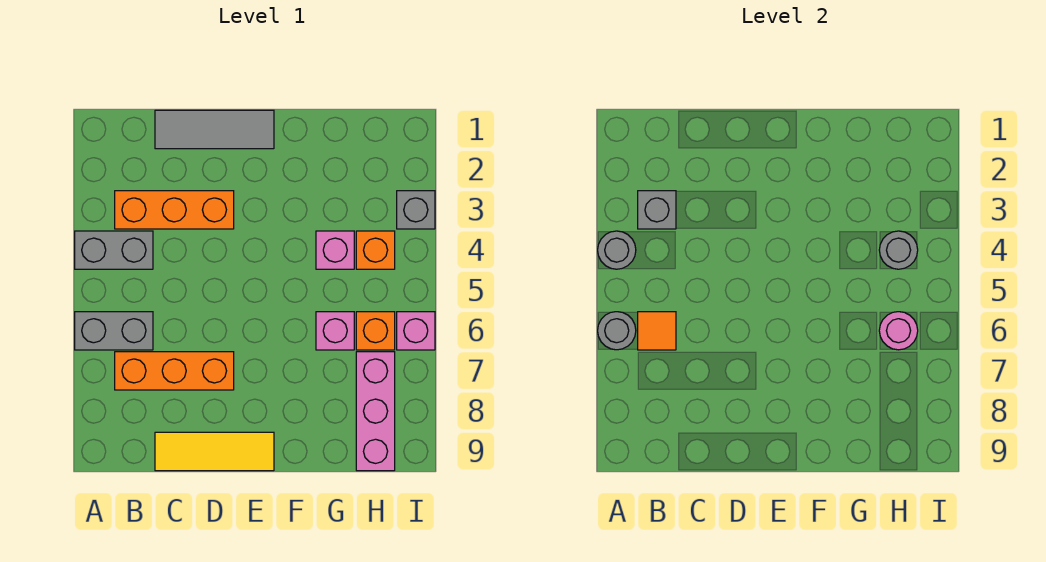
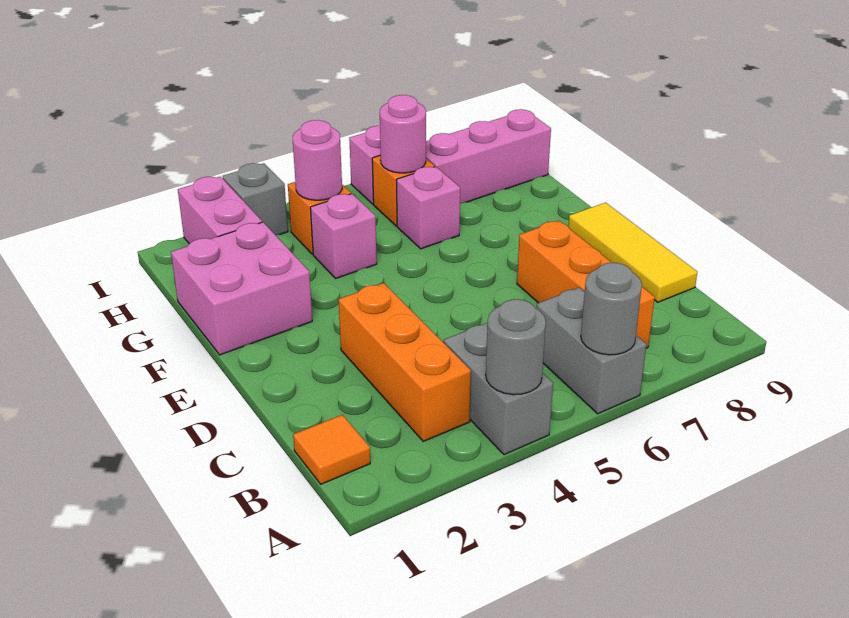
grey 1x1 brick [638,191,676,229] -> none
orange 1x1 tile [638,312,676,350] -> orange 1x1 tile moved to [293,415,370,484]
grey 1x3 tile [155,110,274,149] -> none
none -> pink 2x2 brick [171,222,312,355]
none -> pink 1x2 brick [178,177,262,244]
grey 1x1 round brick [879,231,918,269] -> pink 1x1 round brick [293,120,342,200]

